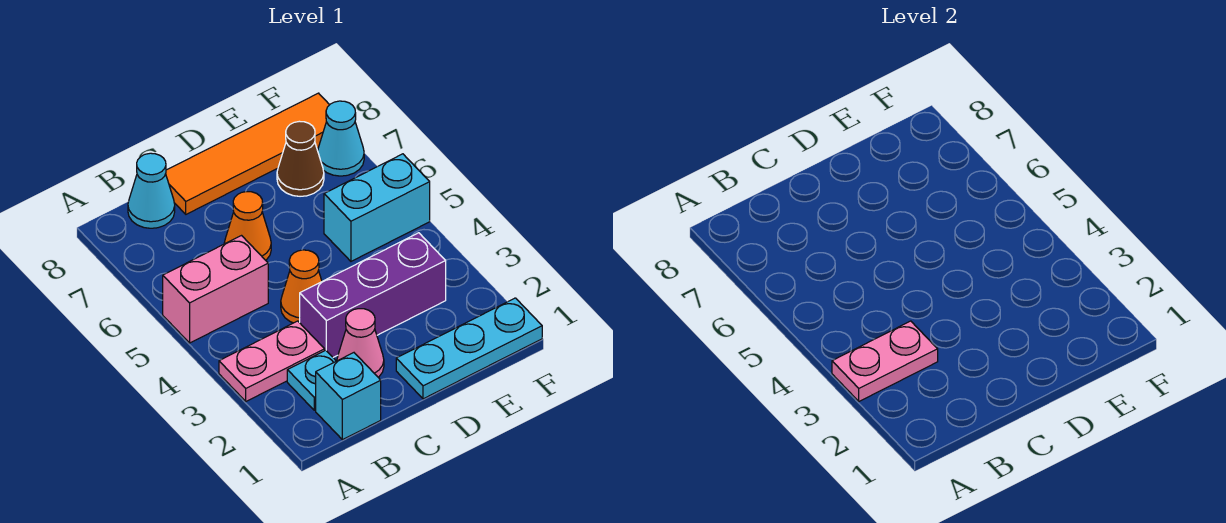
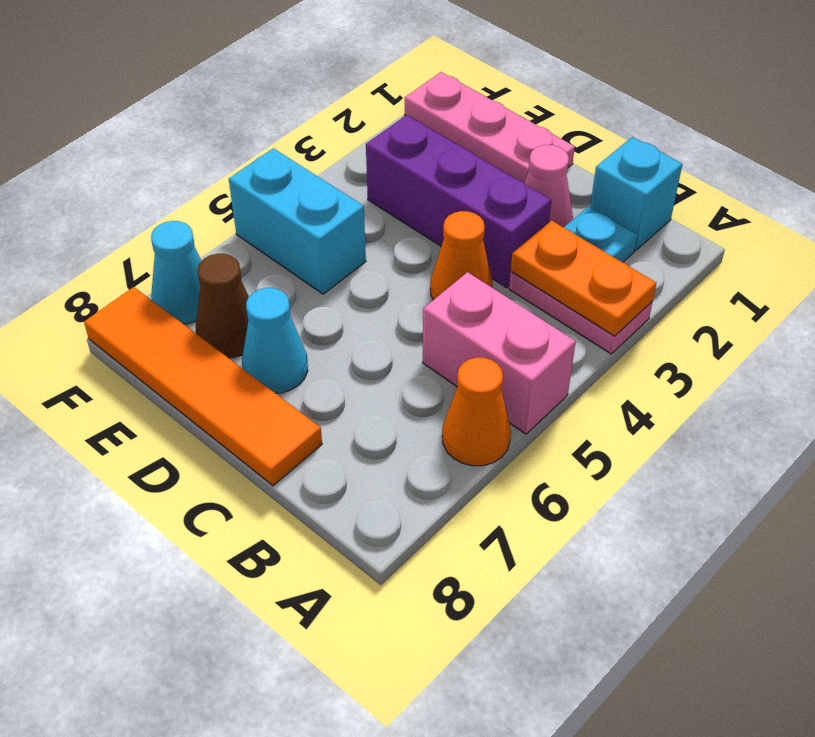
pink 1x2 plate [832,321,938,401] -> orange 1x2 plate [511,221,656,336]
cyan 1x1 cone [128,153,175,228] -> cyan 1x1 cone moved to [242,288,308,393]
orange 1x1 cone [224,192,271,260] -> orange 1x1 cone moved to [442,358,511,466]
cyan 1x3 plate [396,298,542,399] -> pink 1x3 plate [405,72,575,183]

